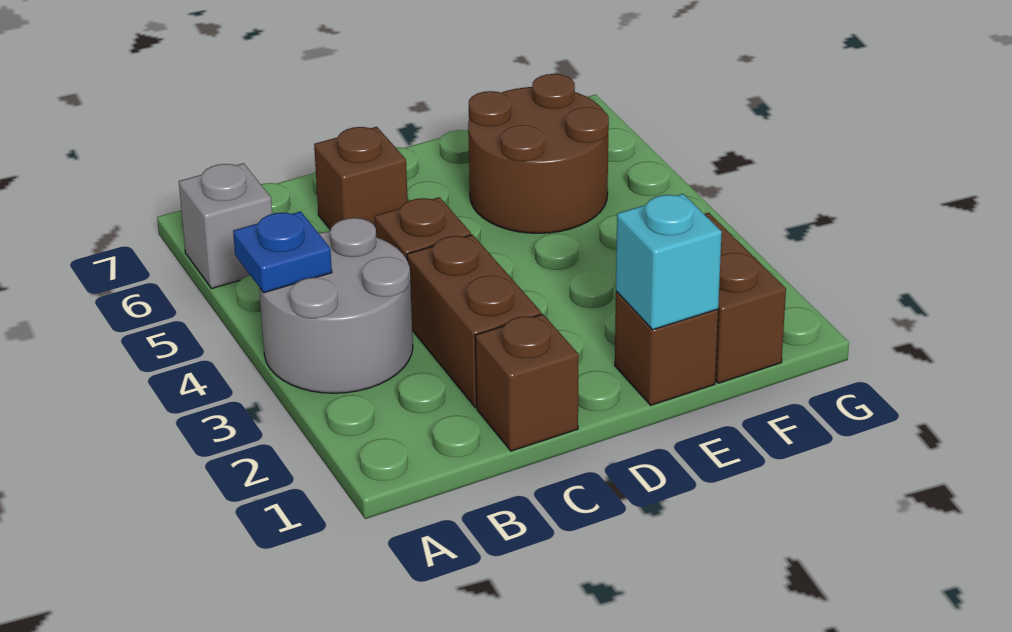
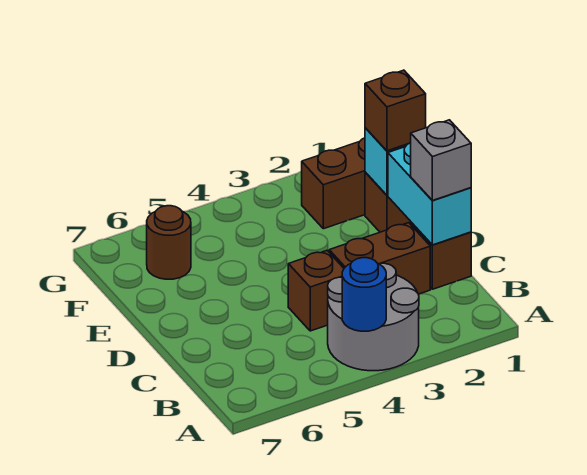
blue 1x1 plate [233,211,332,293] -> blue 1x1 round brick [342,258,386,331]
grey 1x1 brick [179,163,272,289] -> grey 1x1 brick moved to [411,120,471,201]
none -> cyan 1x2 brick [388,143,471,245]
brown 1x1 brick [314,127,408,230] -> brown 1x1 brick moved to [365,70,426,151]
brown 2x2 round brick [468,74,609,233] -> brown 1x1 round brick [147,206,191,279]

